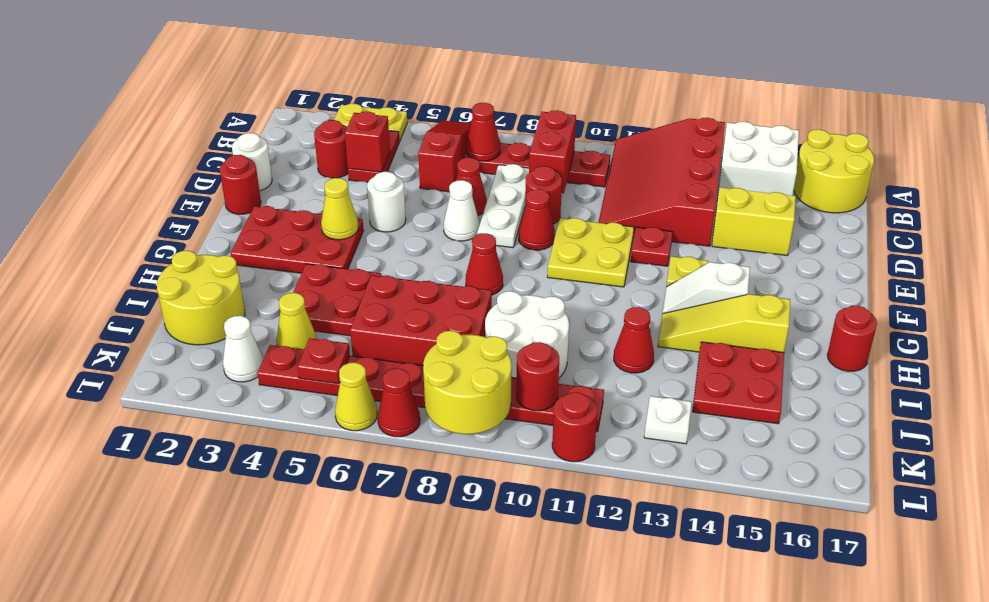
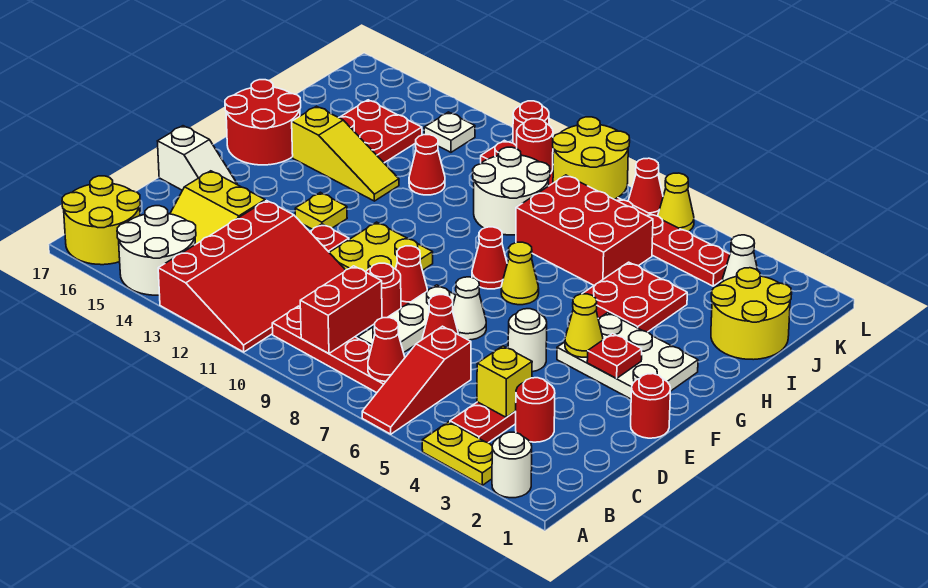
white 2x2 brick [718,122,799,196] -> white 2x2 round brick [117,206,196,295]
red 1x1 brick [345,112,390,172] -> yellow 1x1 brick [477,346,532,417]
white 1x1 round brick [232,133,272,191] -> white 1x1 round brick moved to [492,432,532,498]
red 2x3 plate [230,206,364,273] -> white 2x3 plate [557,313,698,399]
white 1x2 slope [663,262,750,313] -> white 1x2 slope moved to [158,126,237,190]
red 1x1 round brick [827,306,877,371] -> red 2x2 round brick [225,80,301,165]
yellow 1x1 cone [276,293,317,350] -> yellow 1x1 cone moved to [501,242,539,305]
red 1x1 plate [298,338,350,384] -> red 1x1 plate moved to [587,334,642,378]

